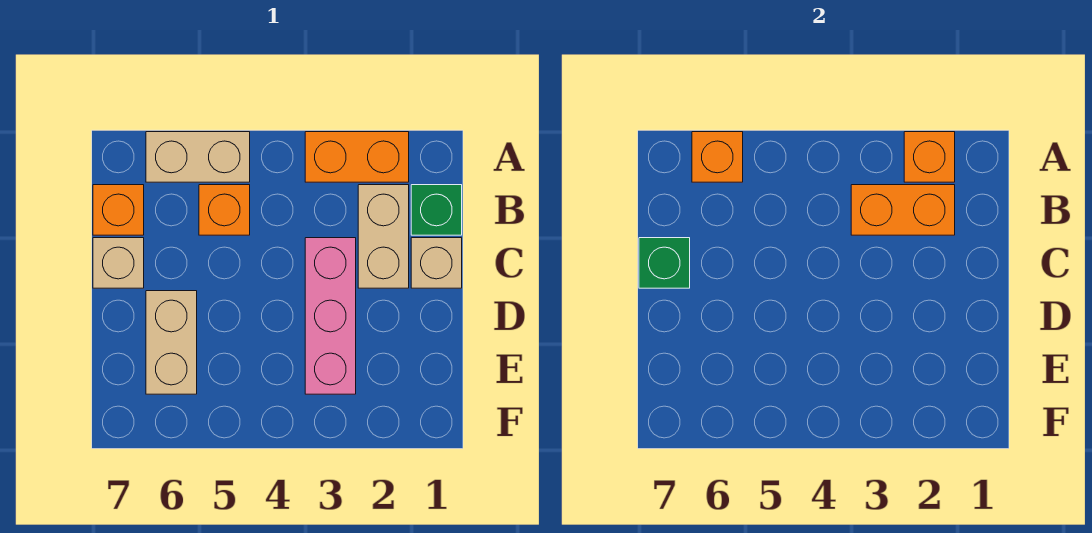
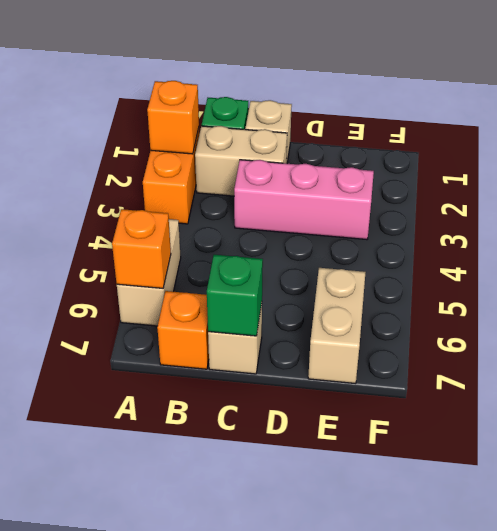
orange 1x2 brick [851,185,955,235] -> none
orange 1x1 brick [199,185,250,235] -> none
tan 1x2 brick [146,291,197,394] -> tan 1x2 brick turned to [308,268,366,384]

